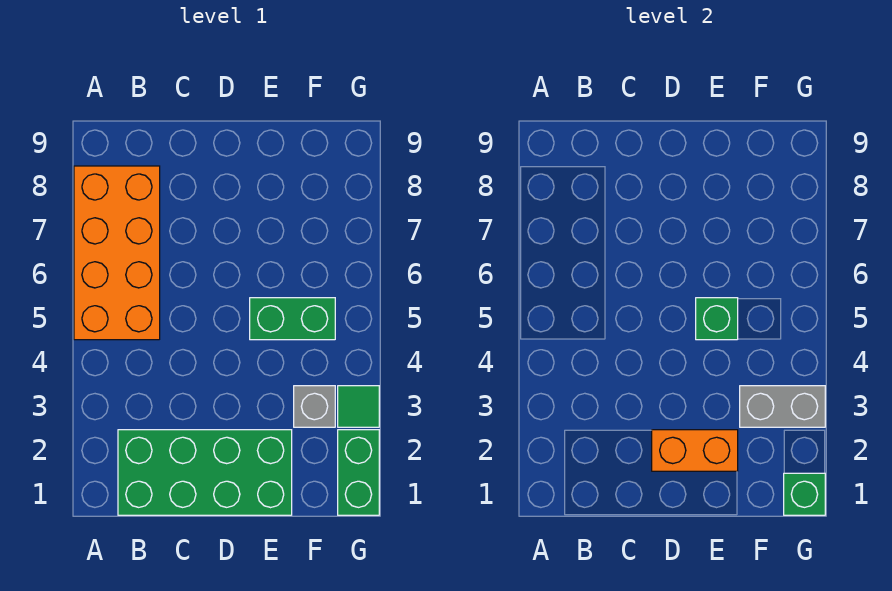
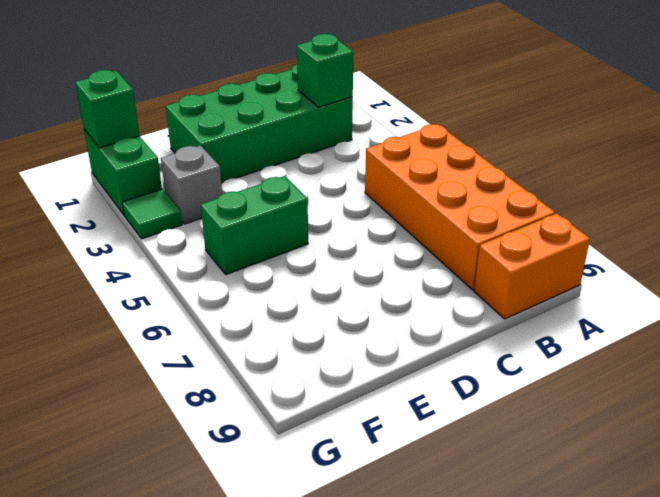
orange 1x2 brick [652,430,738,471] -> orange 1x2 brick moved to [474,214,590,319]
green 1x1 brick [696,298,738,340] -> green 1x1 brick moved to [297,34,353,107]
grey 1x2 brick [740,386,825,427] -> none

